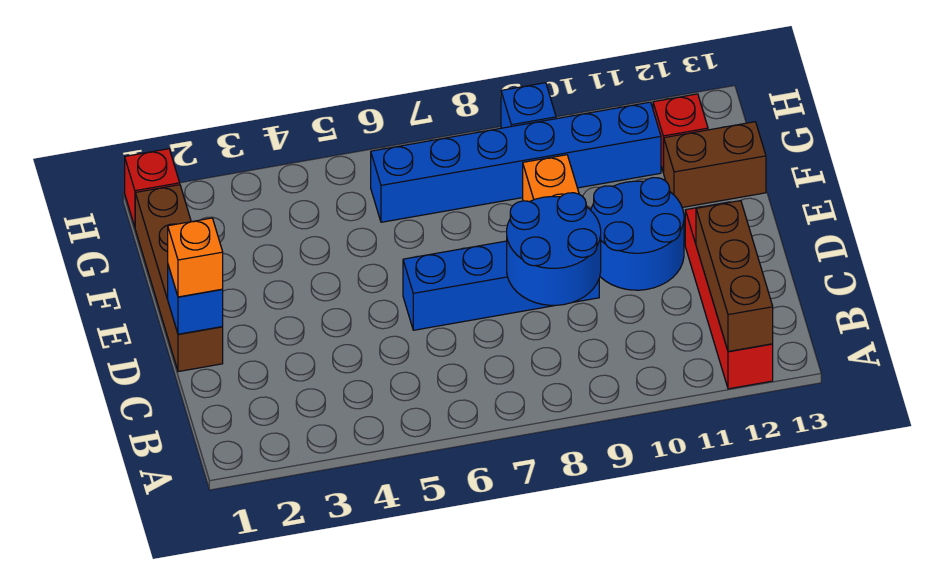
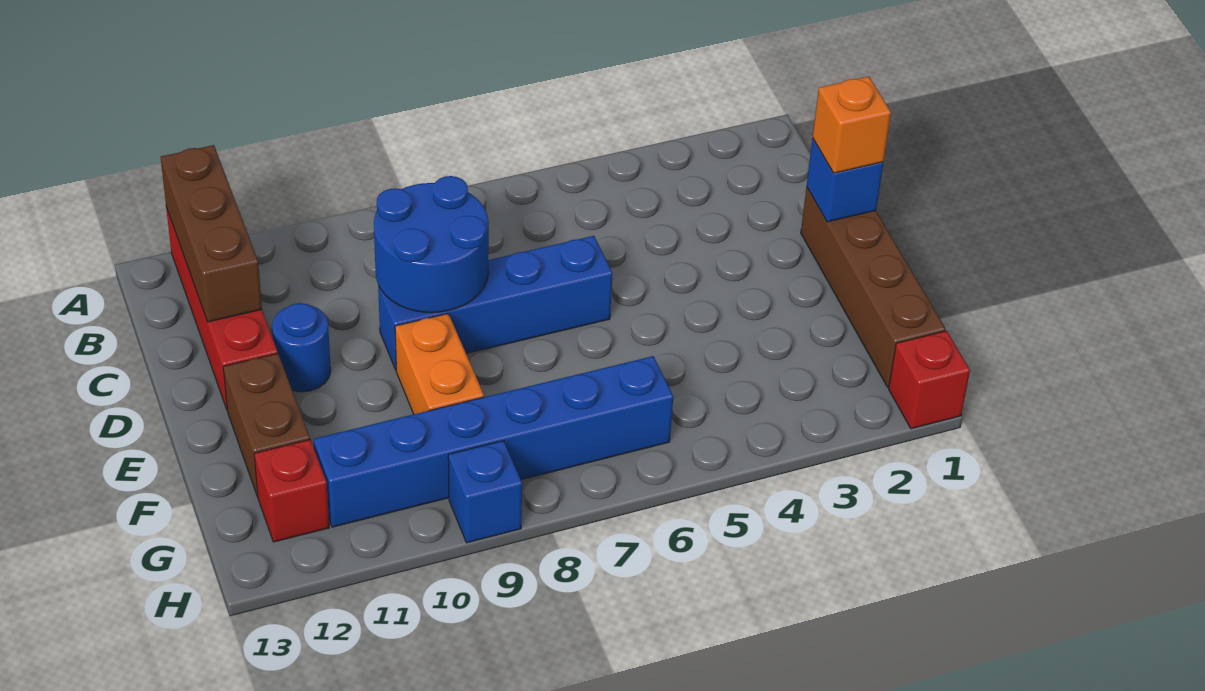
blue 2x2 round brick [591,178,684,290] -> blue 1x1 round brick [272,303,331,392]
brown 1x2 brick [664,122,766,207] -> brown 1x2 brick turned to [223,354,310,497]

